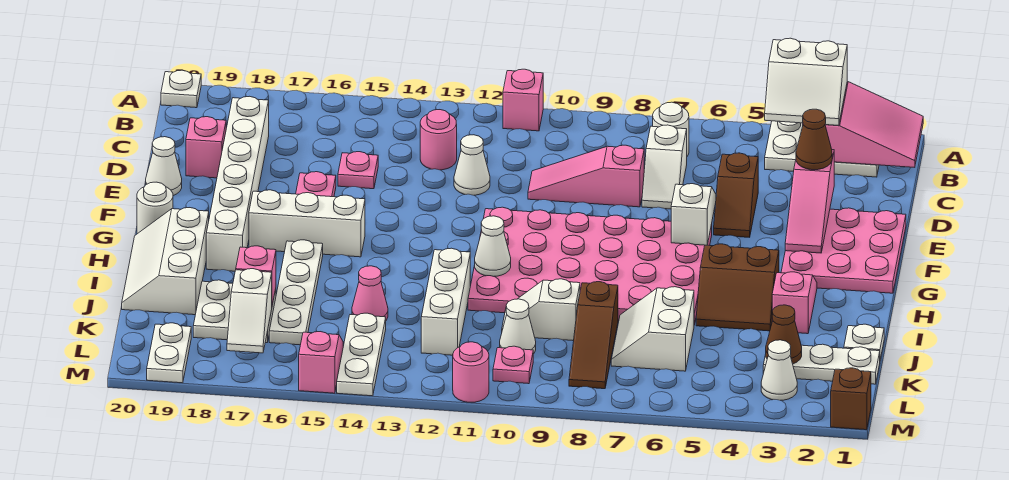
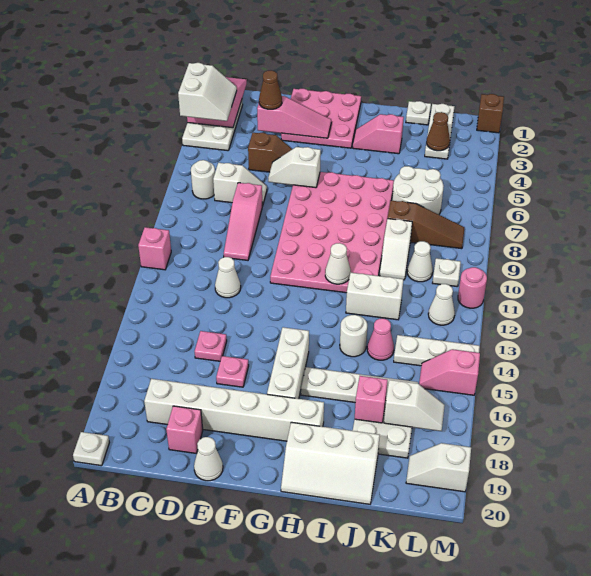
pink 1x1 round brick [420,110,457,170] -> none
white 1x1 round brick [137,182,173,234] -> white 1x1 round brick moved to [340,315,367,357]
brown 2x2 slope [696,244,779,331] -> none
white 1x3 brick [421,248,470,355] -> white 1x2 brick [346,273,403,320]
white 2x2 slope [611,287,694,371] -> white 2x2 round brick [392,166,444,215]
white 1x1 cone [761,340,797,400] -> white 1x1 cone moved to [428,284,455,325]
pink 1x1 plate [493,346,533,384] -> white 1x1 plate [433,258,461,286]
white 1x2 plate [147,323,191,383] -> white 1x2 slope [406,443,471,492]

